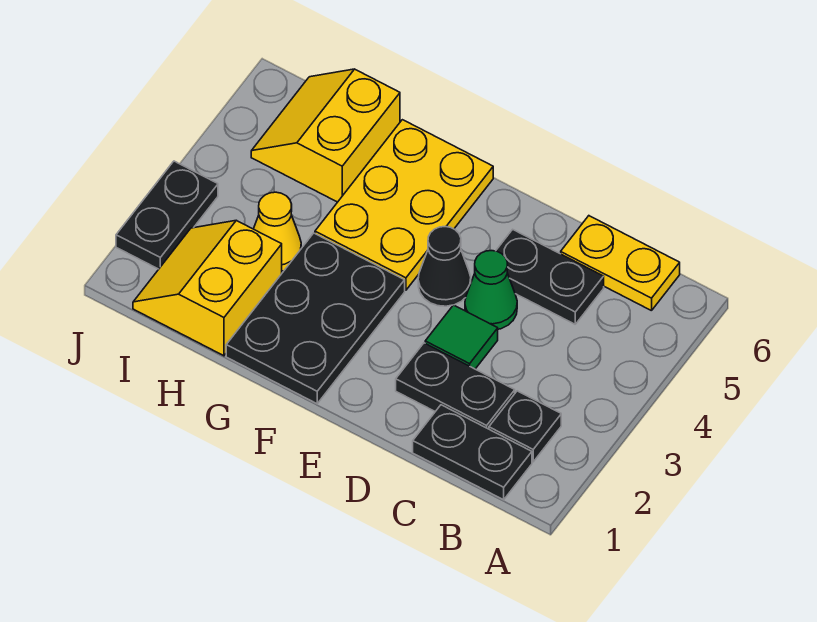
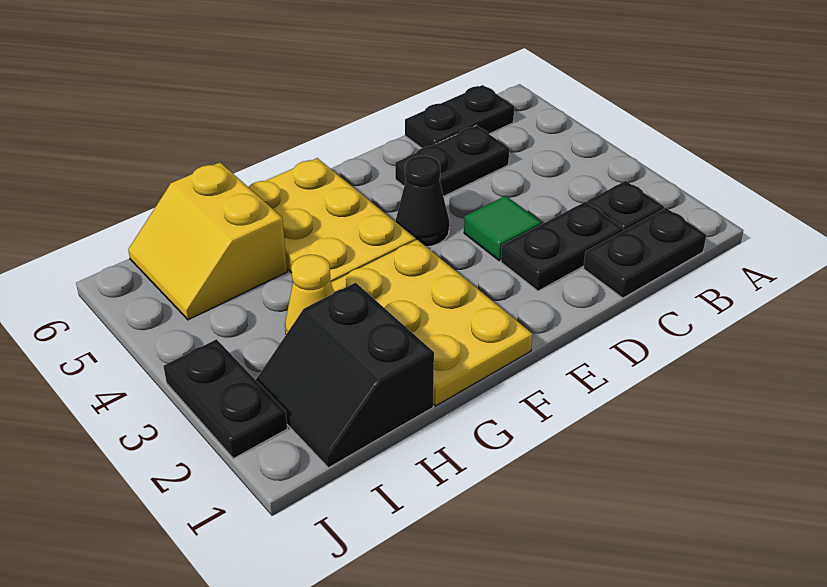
yellow 1x2 plate [561,216,680,311] -> black 1x2 plate [405,85,514,148]
green 1x1 cone [465,251,517,329] -> none
black 2x3 plate [226,233,405,404] -> yellow 2x3 plate [331,240,533,406]
yellow 2x2 slope [133,220,282,356] -> black 2x2 slope [256,283,434,468]

